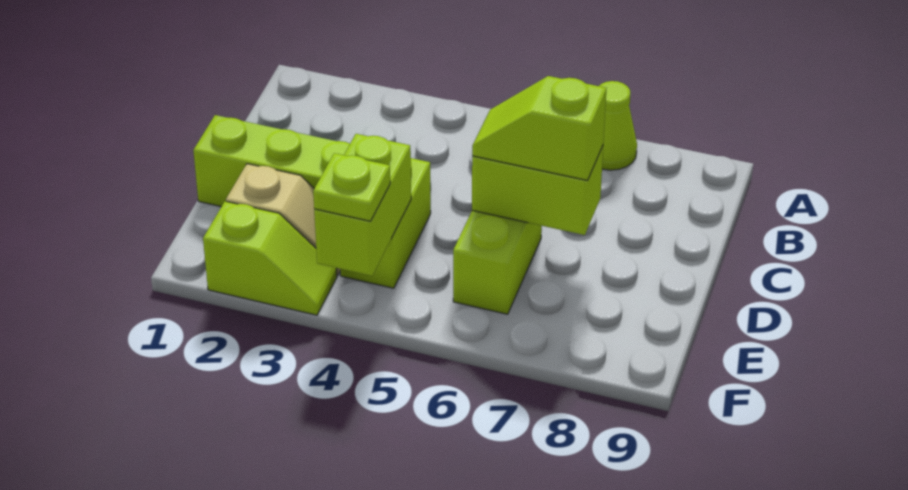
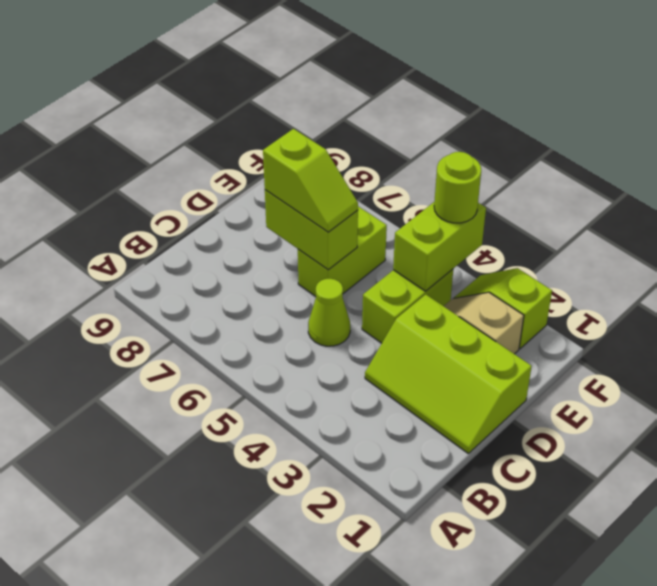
lime 1x1 cone [599,81,637,170] -> lime 1x1 cone moved to [308,279,350,346]
lime 1x1 plate [313,153,390,221] -> lime 1x1 round brick [434,152,481,223]

